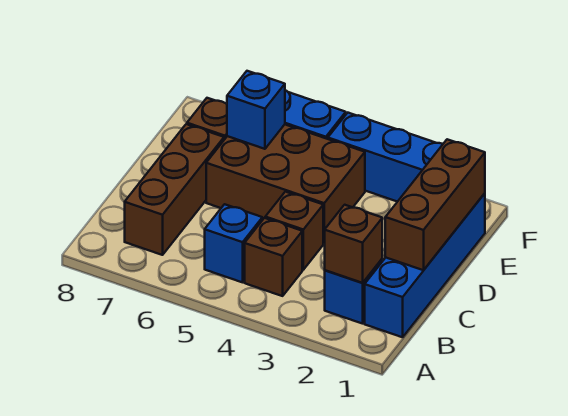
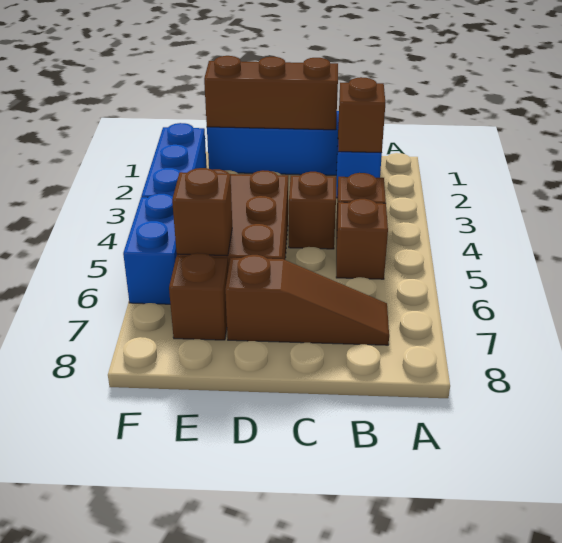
blue 1x1 brick [205,204,262,282] -> brown 1x1 brick [336,199,388,279]
brown 1x3 brick [125,124,224,255] -> brown 1x3 slope [225,255,389,345]
blue 1x1 brick [227,71,285,149] -> brown 1x1 brick [172,168,232,256]

